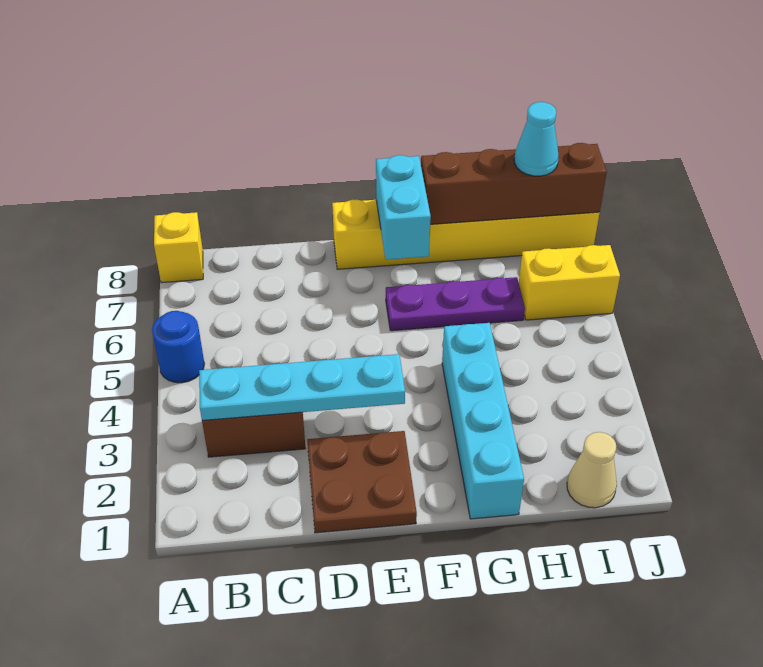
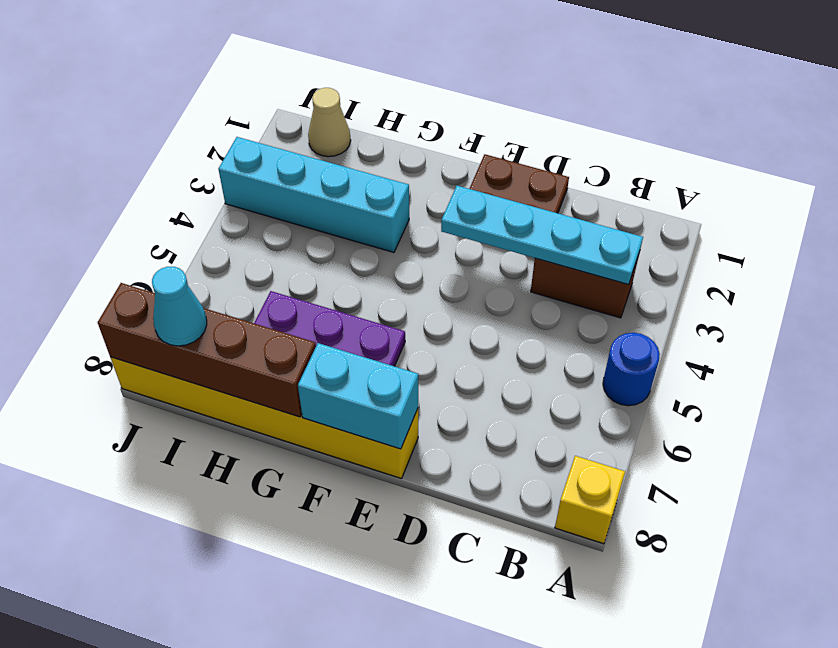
cyan 1x2 brick [376,155,431,260] -> cyan 1x2 brick turned to [298,343,418,449]
cyan 1x4 brick [442,323,524,519] -> cyan 1x4 brick turned to [219,137,409,252]
yellow 1x2 brick [519,245,620,320] -> none

